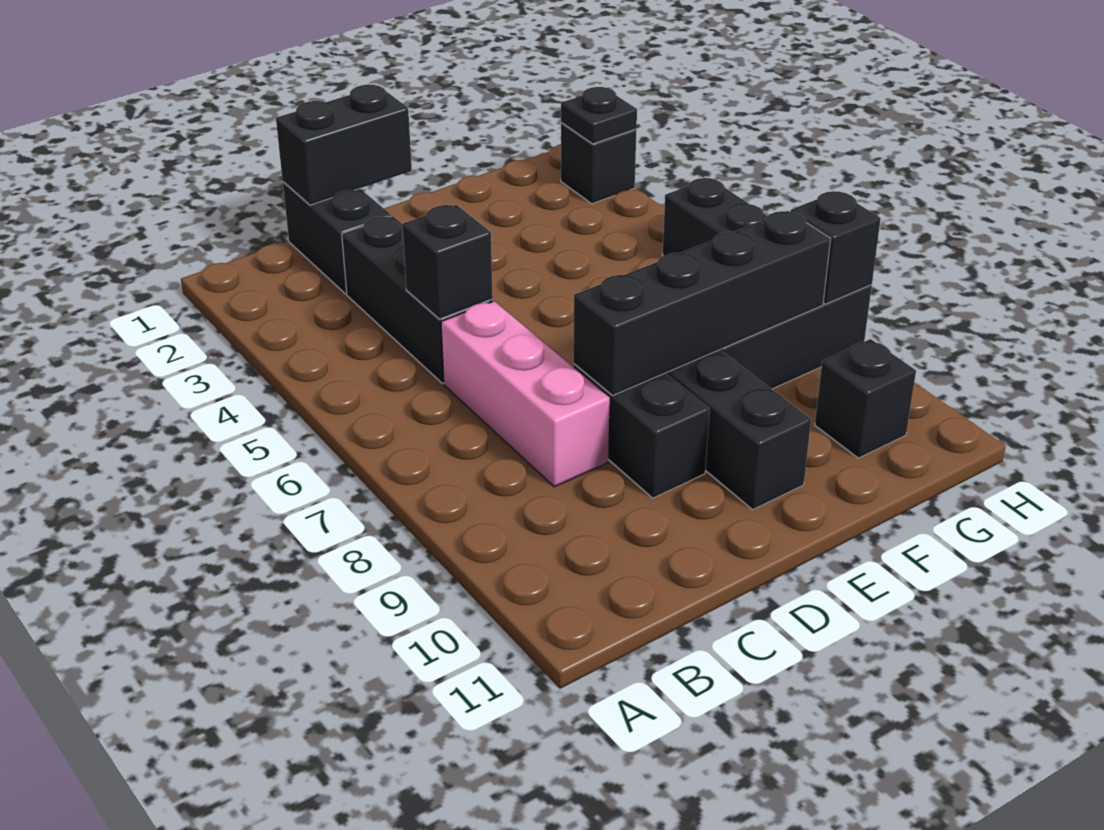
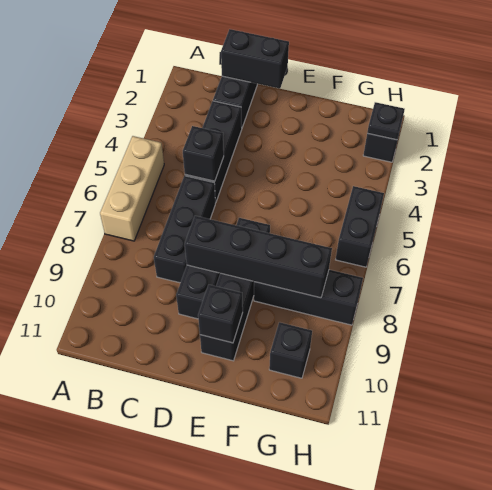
none -> tan 1x3 brick [100,136,164,241]
pink 1x3 brick [441,301,610,487] -> black 1x3 brick [154,176,215,283]
black 1x1 brick [790,191,881,304] -> black 1x1 brick moved to [198,285,243,343]

